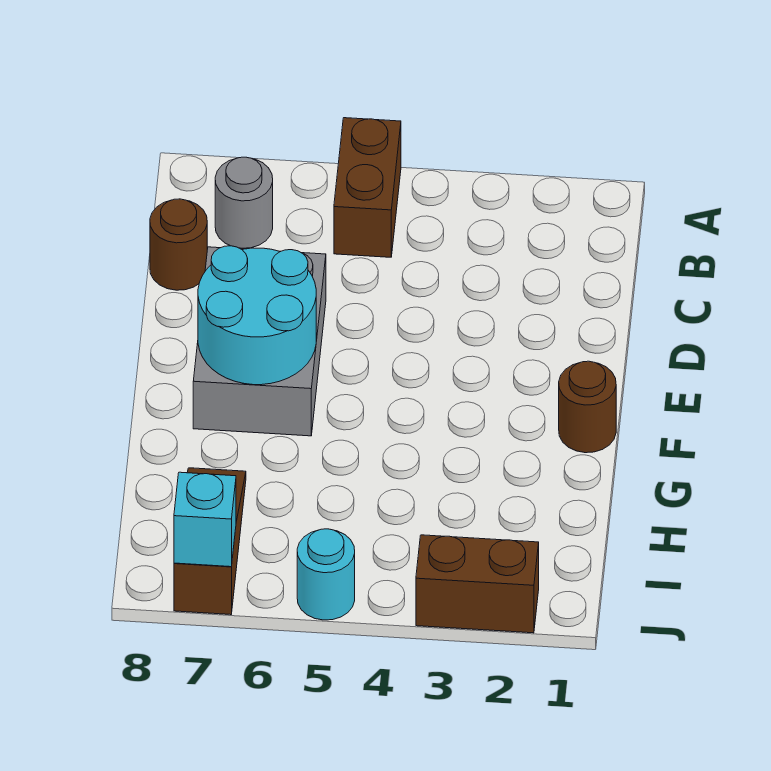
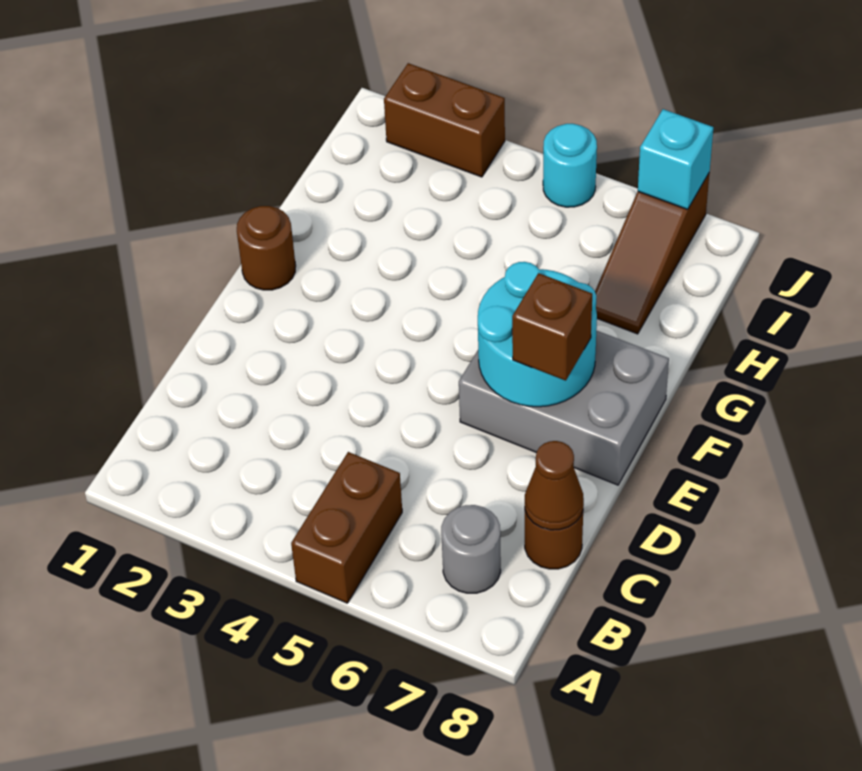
none -> brown 1x1 cone [525,441,584,530]
grey 2x3 brick [193,247,326,436] -> grey 2x3 brick turned to [459,330,669,485]
none -> brown 1x1 brick [512,273,592,381]

